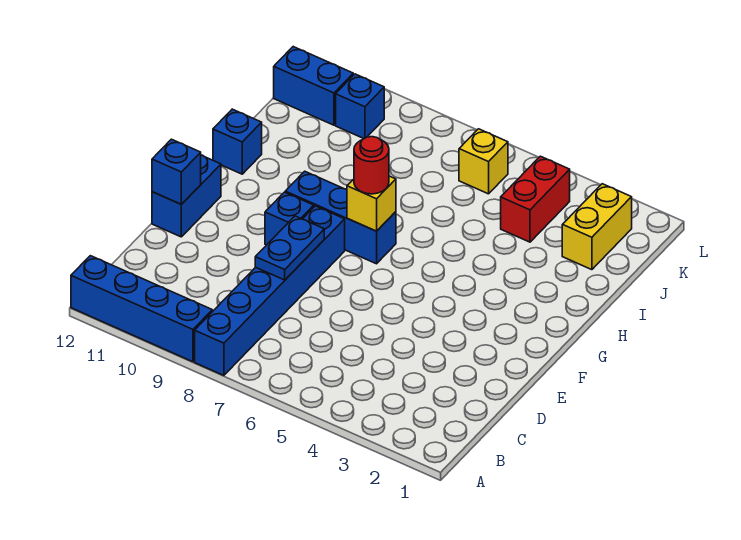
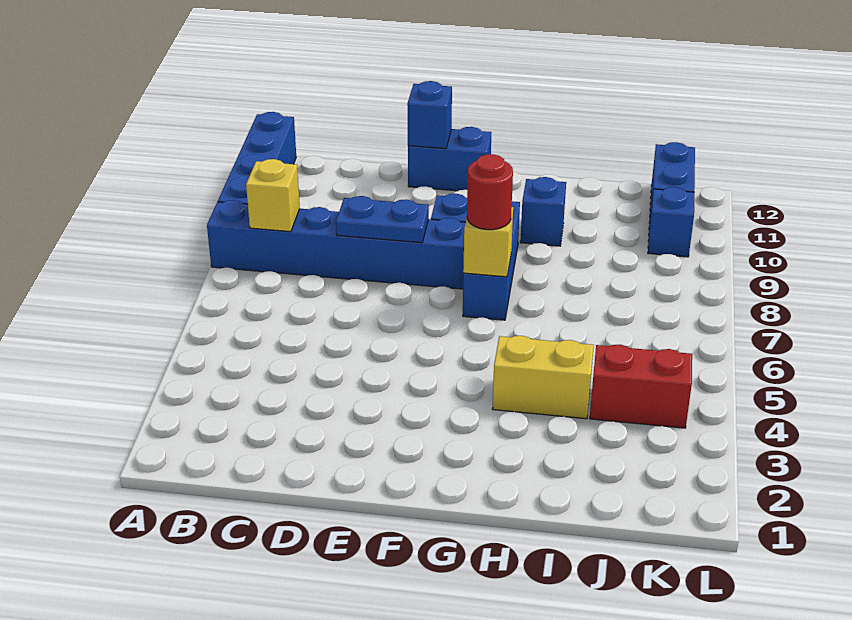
blue 1x1 brick [213,109,262,174] -> blue 1x1 brick moved to [520,177,566,246]
yellow 1x2 brick [562,184,632,270] -> yellow 1x2 brick moved to [492,336,594,419]
yellow 1x1 brick [459,129,508,194] -> yellow 1x1 brick moved to [246,159,300,232]

